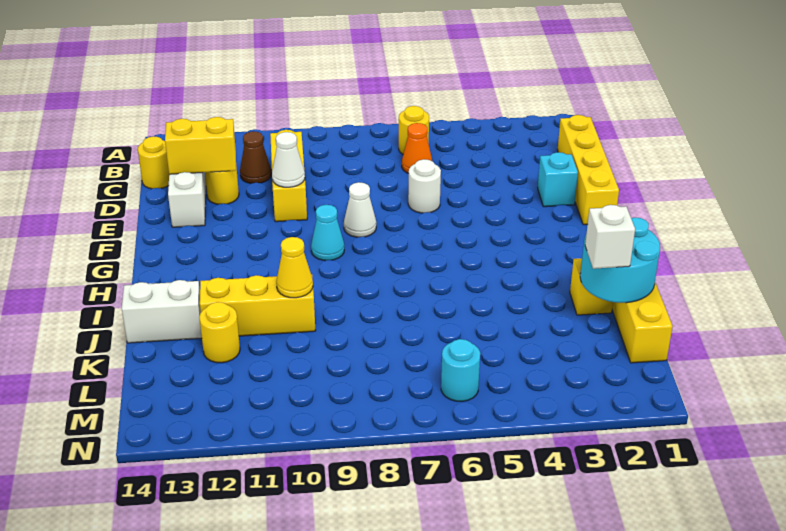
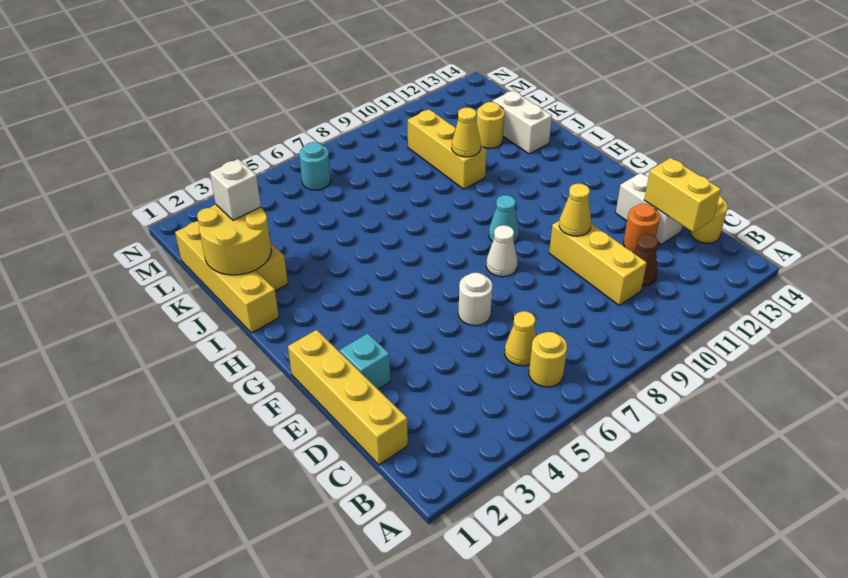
orange 1x1 cone [402,123,432,173] -> yellow 1x1 cone [505,311,536,366]
yellow 1x1 round brick [205,167,239,204] -> orange 1x1 round brick [624,204,660,253]
yellow 1x2 brick [165,117,236,174] -> yellow 1x2 brick turned to [644,158,721,232]
white 1x1 cone [272,132,305,187] -> yellow 1x1 cone [559,184,591,236]
cyan 2x2 round brick [580,218,660,303] -> yellow 2x2 round brick [197,204,271,275]
yellow 1x3 brick [200,274,315,336] -> yellow 1x3 brick turned to [408,109,487,189]
white 1x2 brick [122,280,202,343] -> white 1x2 brick turned to [493,90,552,154]

